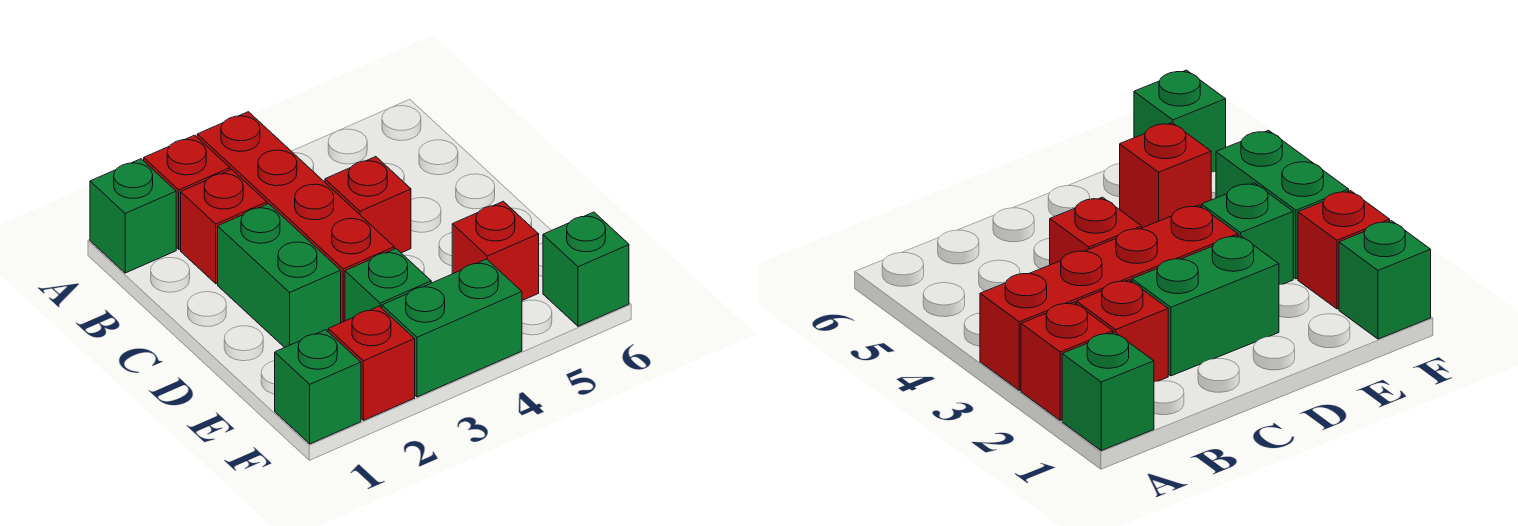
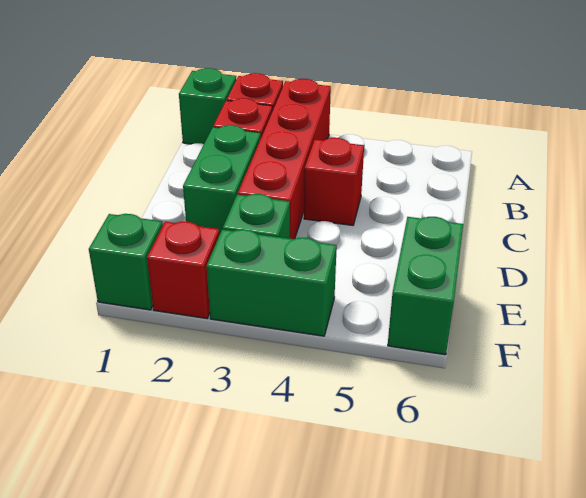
red 1x1 brick [452,201,539,301] -> none
green 1x1 brick [543,212,629,326] -> green 1x2 brick [388,217,463,355]

